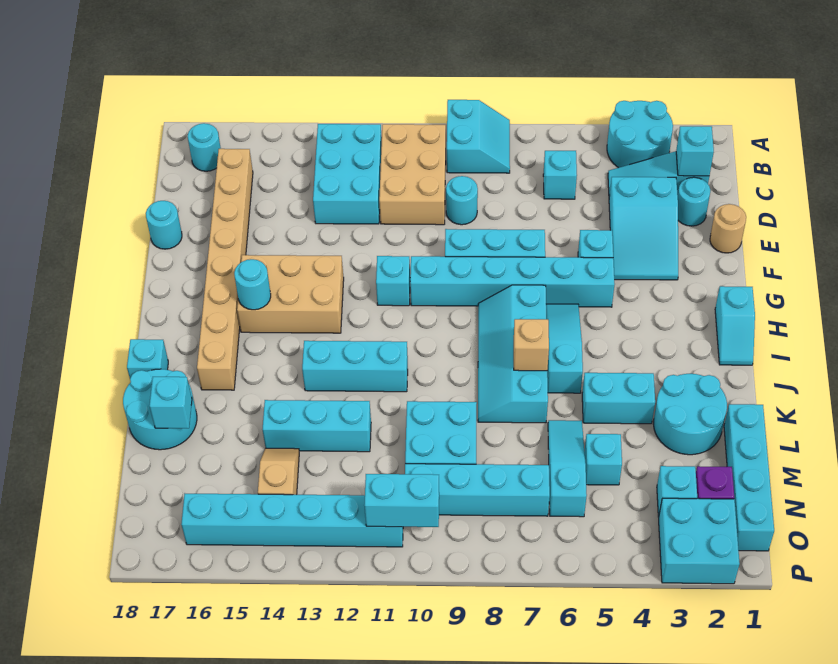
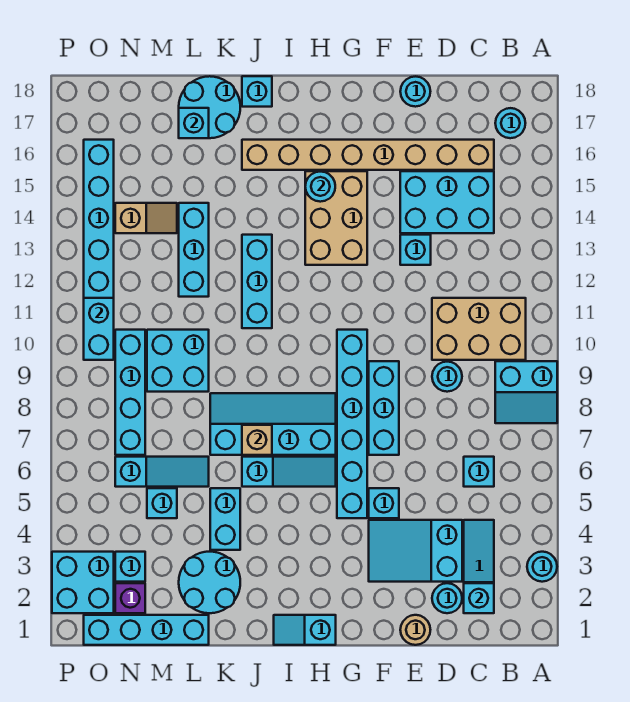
cyan 2x2 round brick [607,101,673,168] -> cyan 1x1 round brick [527,552,557,582]
cyan 2x3 brick [313,124,382,224] -> cyan 2x3 brick moved to [400,171,494,233]
cyan 1x1 brick [376,256,410,306] -> cyan 1x1 brick moved to [400,235,431,265]

